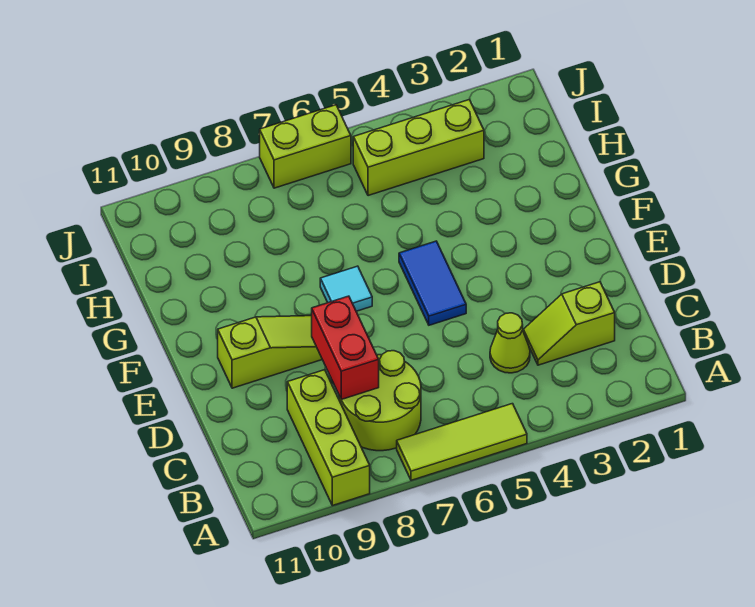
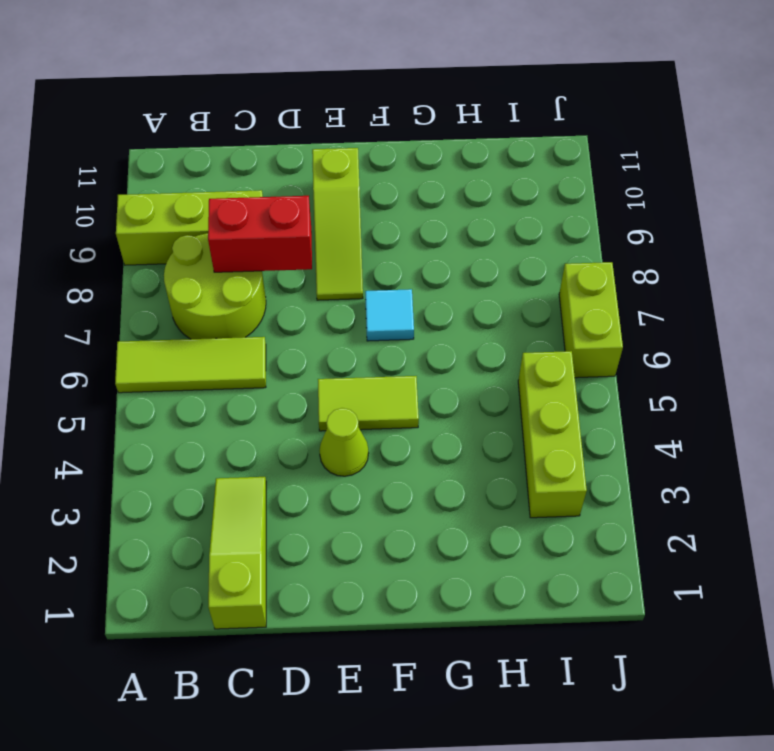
lime 1x3 tile [397,404,527,480] -> lime 1x3 tile turned to [115,337,266,393]
lime 1x2 slope [523,282,615,365] -> lime 1x3 slope [208,477,266,629]
lime 1x1 cone [490,313,530,373] -> lime 1x1 cone moved to [319,408,369,476]
blue 1x2 tile [399,241,466,325] -> lime 1x2 tile [318,376,419,431]

